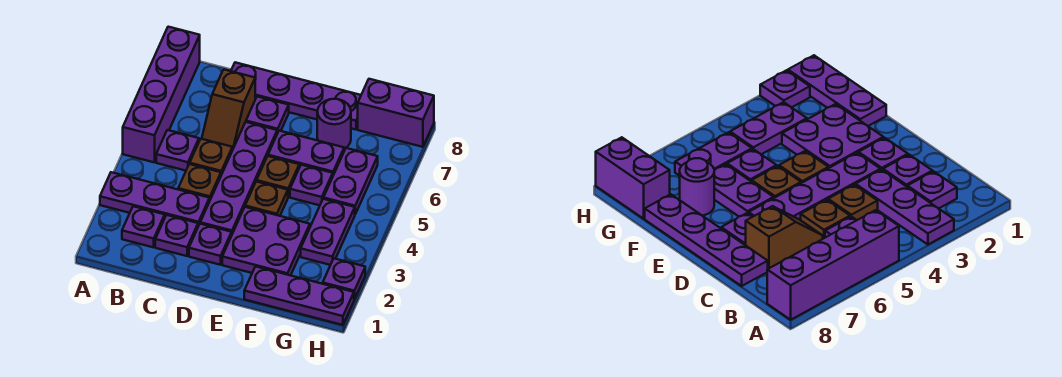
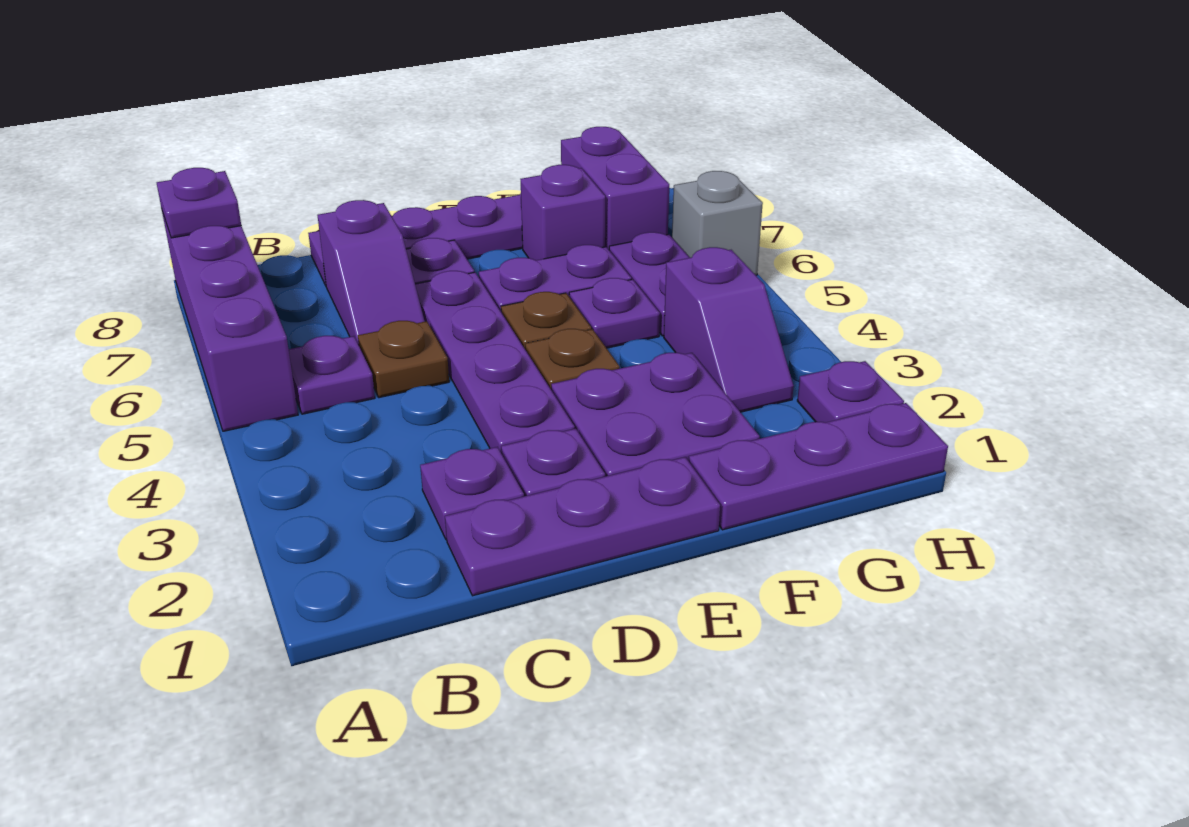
purple 1x3 plate [100,172,210,226] -> purple 1x3 plate moved to [445,457,720,596]
purple 1x1 plate [122,206,165,247] -> purple 1x1 plate moved to [157,168,241,238]
brown 1x1 plate [178,164,221,200] -> none
brown 1x2 slope [202,70,255,150] -> purple 1x2 slope [318,200,425,345]
purple 1x1 round brick [317,99,351,149] -> purple 1x1 brick [520,165,605,260]
purple 1x2 plate [301,199,355,265] -> purple 1x2 slope [664,247,794,412]
purple 1x2 brick [358,79,434,147] -> purple 1x2 brick turned to [561,127,669,249]
none -> grey 1x1 brick [672,171,763,275]

